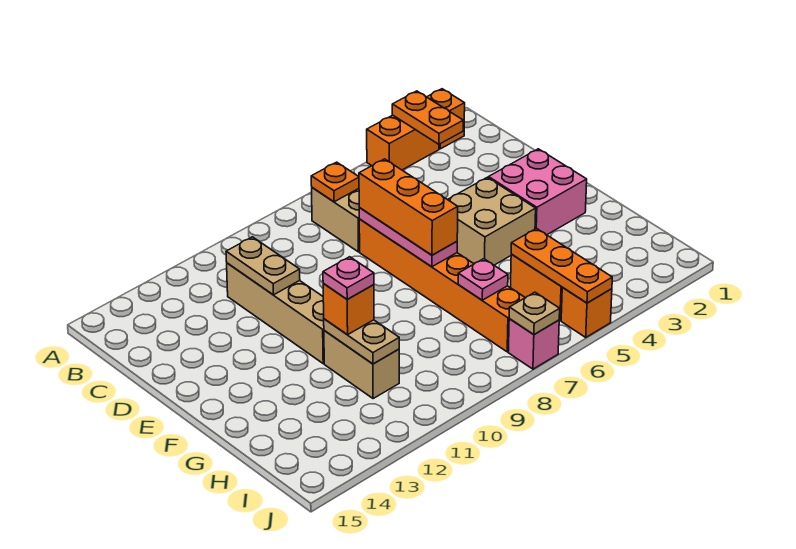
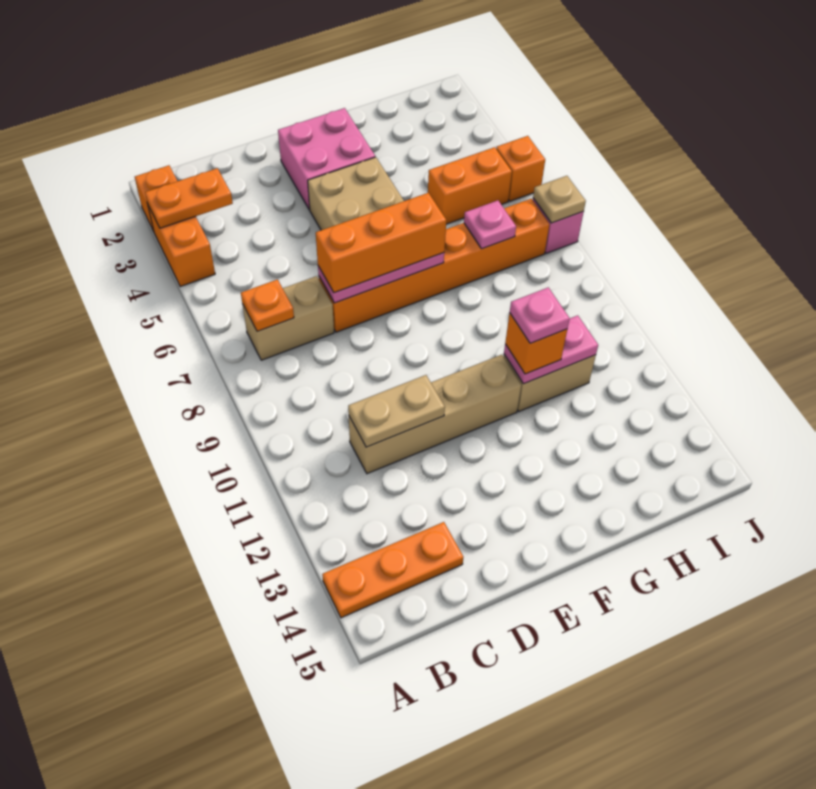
tan 1x2 plate [324,319,399,364] -> pink 1x2 plate [504,315,598,384]
orange 1x3 plate [511,228,612,303] -> orange 1x3 plate moved to [322,522,463,618]

